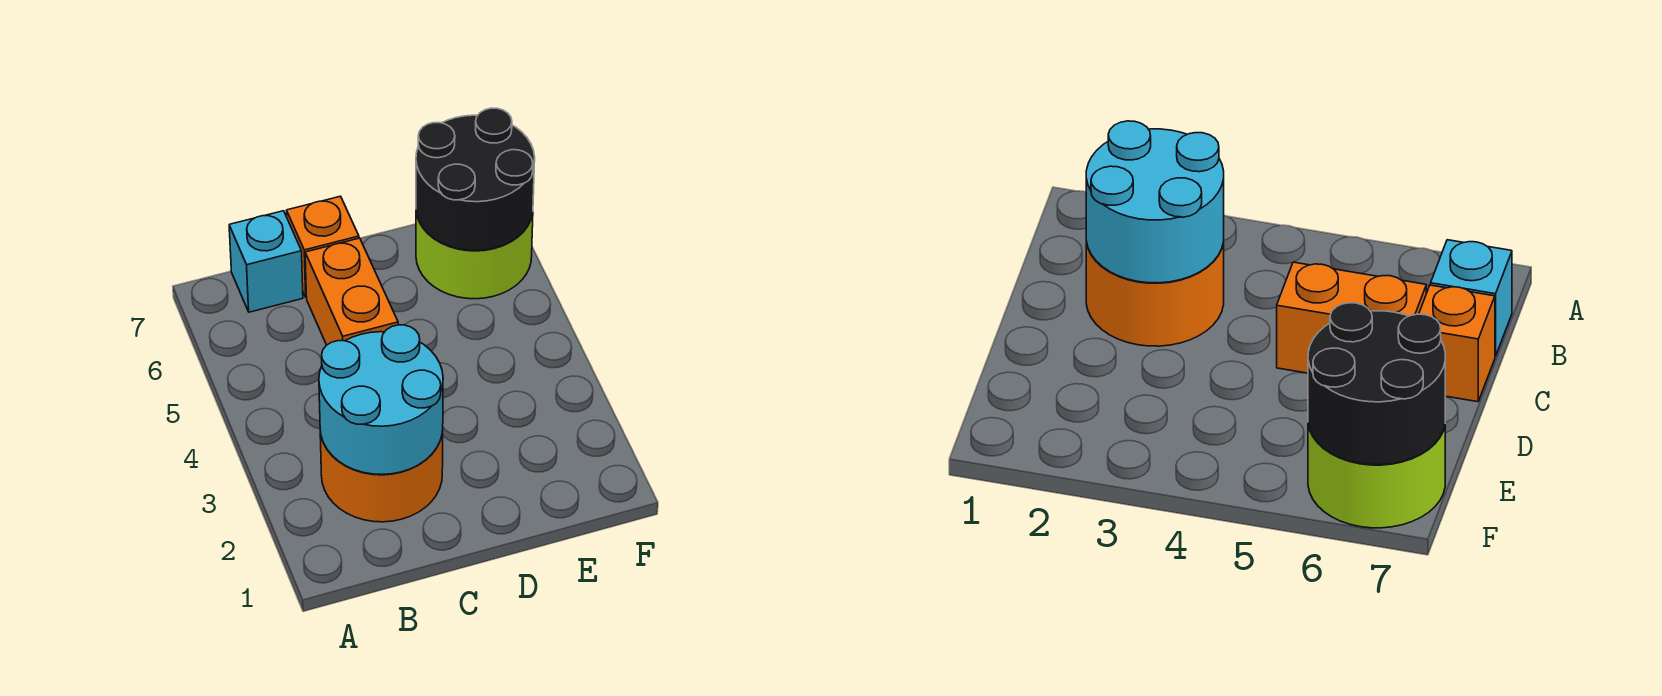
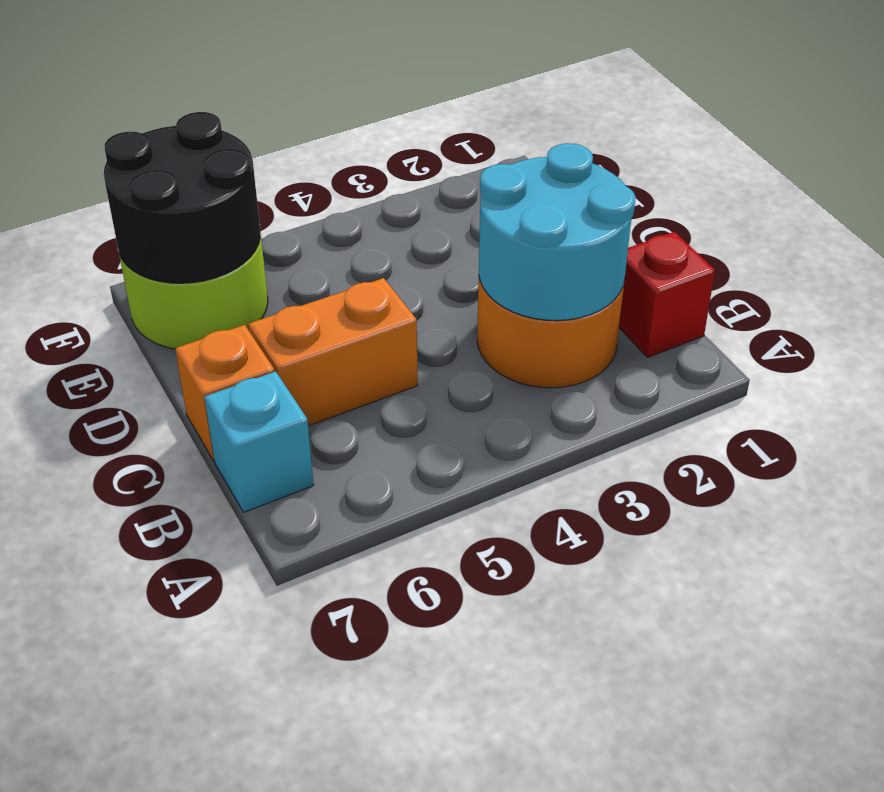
none -> red 1x1 brick [619,232,715,358]

